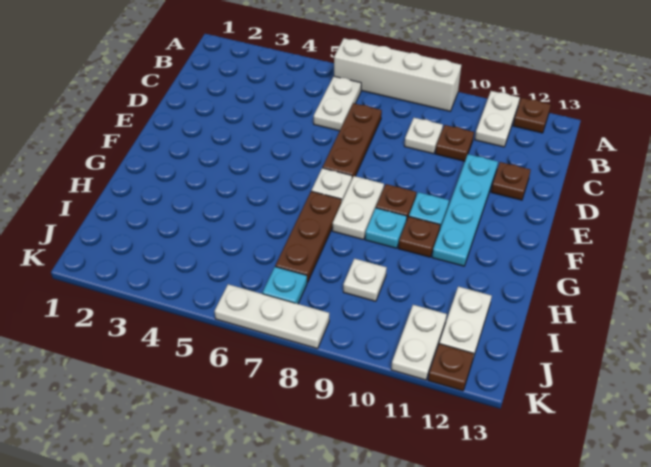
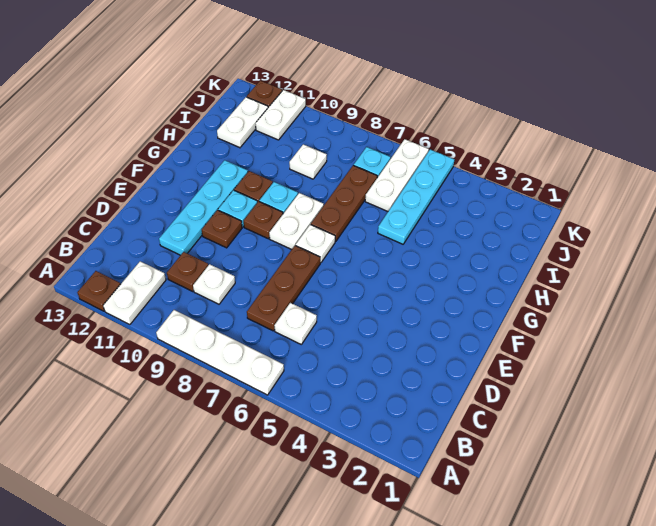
white 1x4 brick [334,38,461,111] -> white 1x4 plate [156,310,284,395]
white 1x2 plate [314,76,361,131] -> white 1x1 plate [274,303,317,344]
brown 1x1 plate [491,162,530,200] -> brown 1x1 plate moved to [202,210,242,248]
none -> cyan 1x4 plate [378,150,455,244]
white 1x3 plate [215,284,329,349] -> white 1x3 plate turned to [365,139,429,211]

